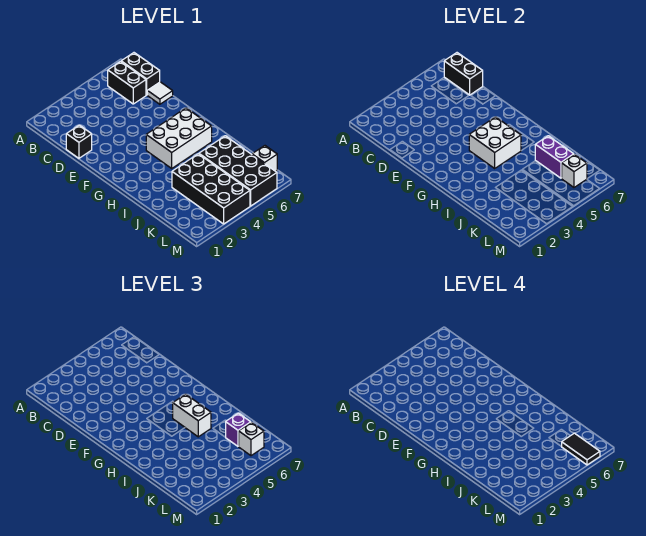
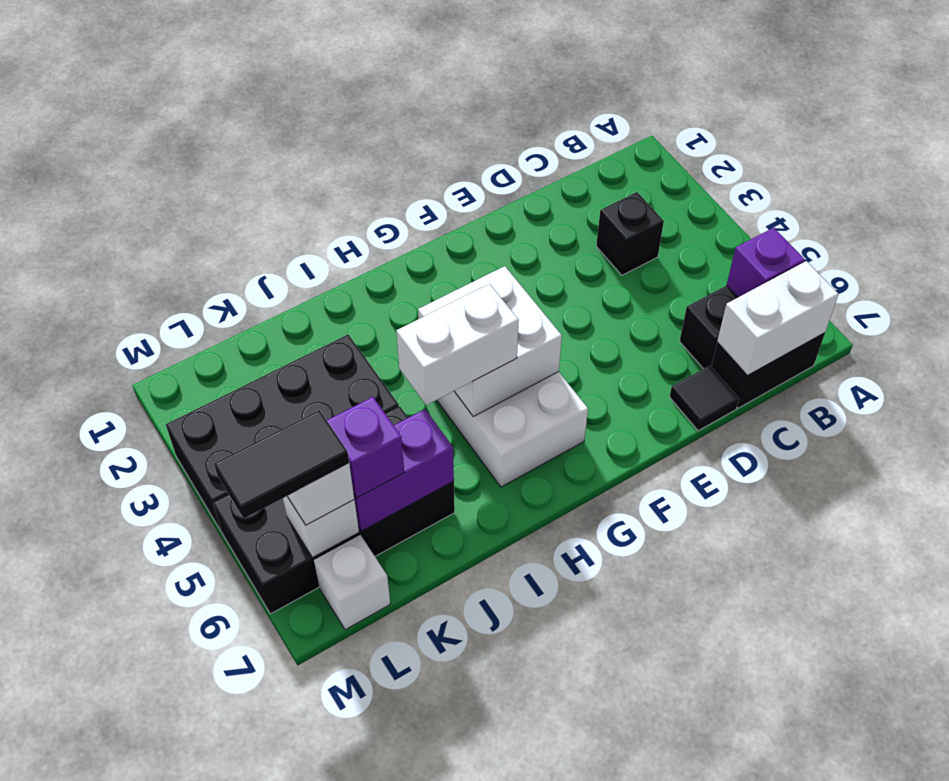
none -> purple 1x1 brick [727,228,805,297]
black 1x2 brick [444,53,483,95] -> white 1x2 brick [718,261,839,374]
black 1x1 brick [66,125,92,158] -> black 1x1 brick moved to [596,192,664,275]
white 1x1 tile [147,82,173,104] -> black 1x1 tile [670,366,739,431]

